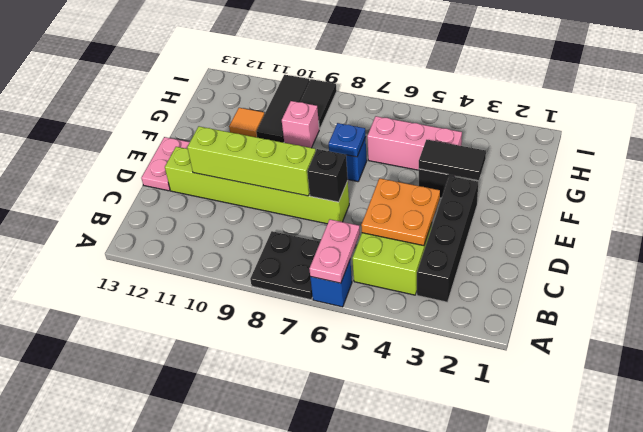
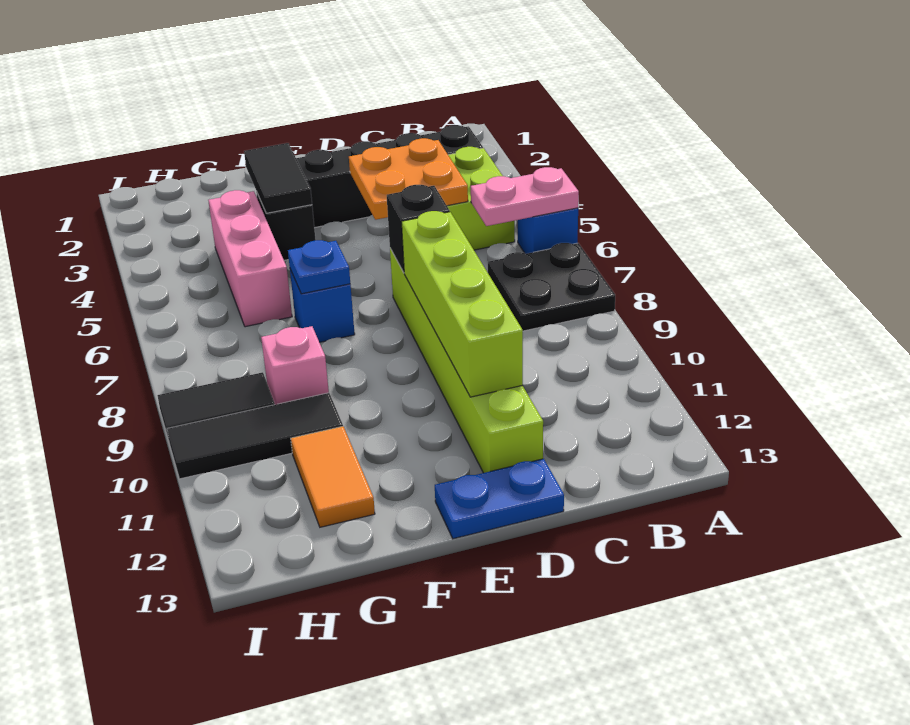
pink 1x2 plate [141,137,190,191] -> blue 1x2 plate [435,459,564,539]
orange 1x1 tile [229,108,265,137] -> orange 1x2 tile [291,426,375,527]

